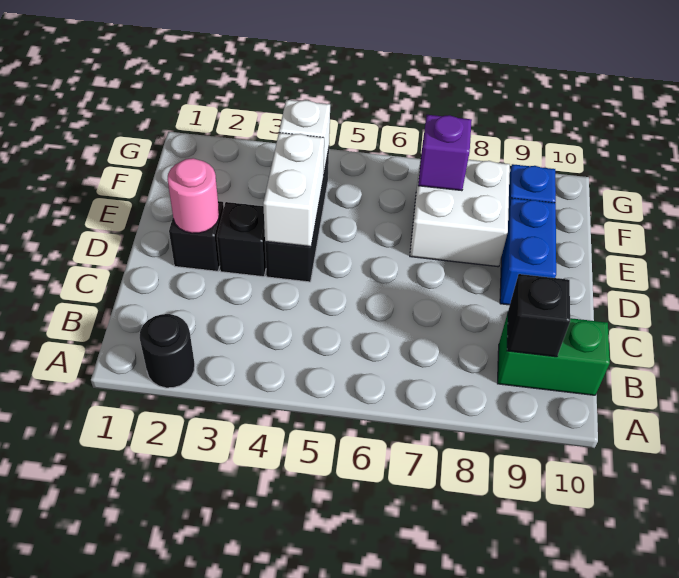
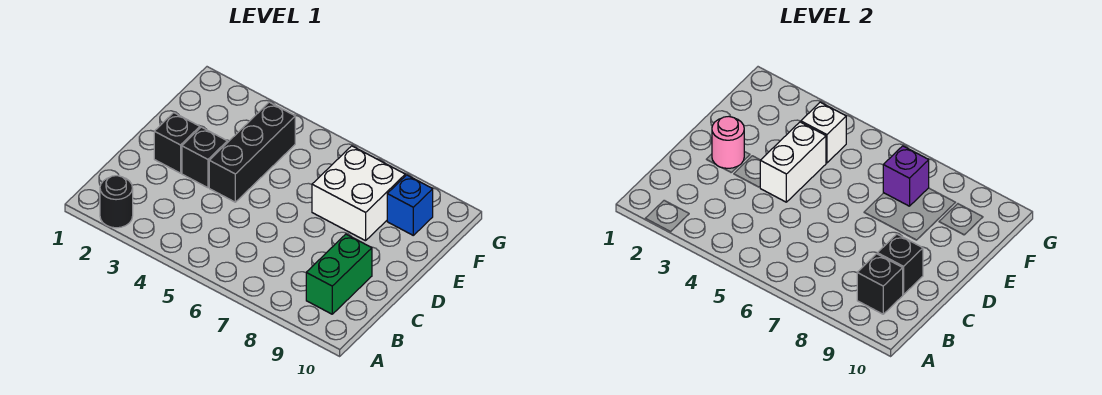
green 1x2 brick [497,313,610,395] -> green 1x2 brick turned to [306,234,372,314]
none -> black 1x1 brick [877,234,923,295]
blue 1x2 brick [500,198,556,305] -> none

